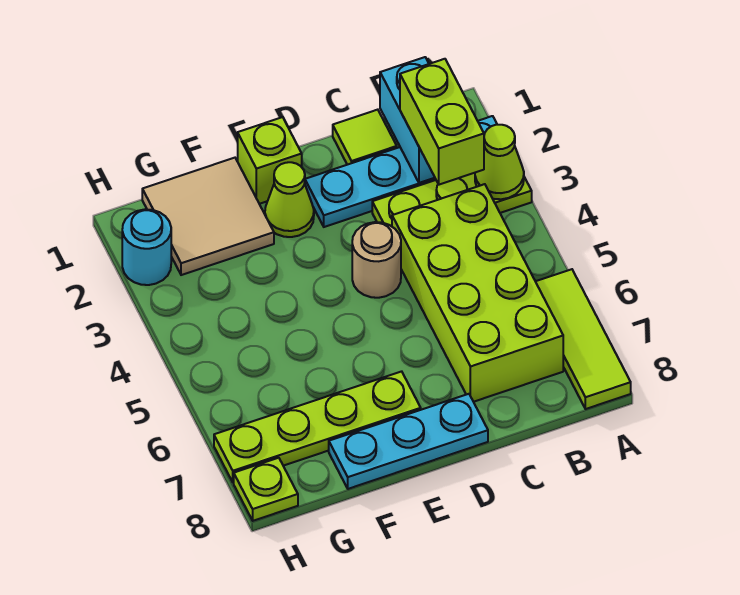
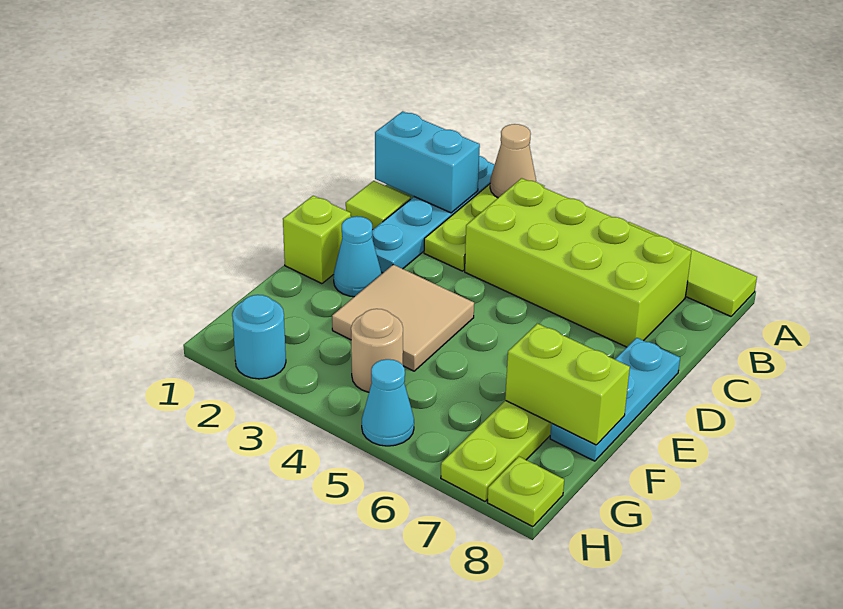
lime 1x1 cone [475,125,524,199] -> tan 1x1 cone [490,124,536,198]
lime 1x2 brick [400,59,484,185] -> lime 1x2 brick moved to [505,324,630,445]
tan 1x1 round brick [352,222,401,298] -> tan 1x1 round brick moved to [351,309,403,392]
lime 1x1 cone [265,162,314,237] -> cyan 1x1 cone [334,216,381,297]
tan 2x2 tile [142,158,274,275] -> tan 2x2 tile moved to [332,265,474,371]
none -> cyan 1x1 cone [362,359,414,446]

